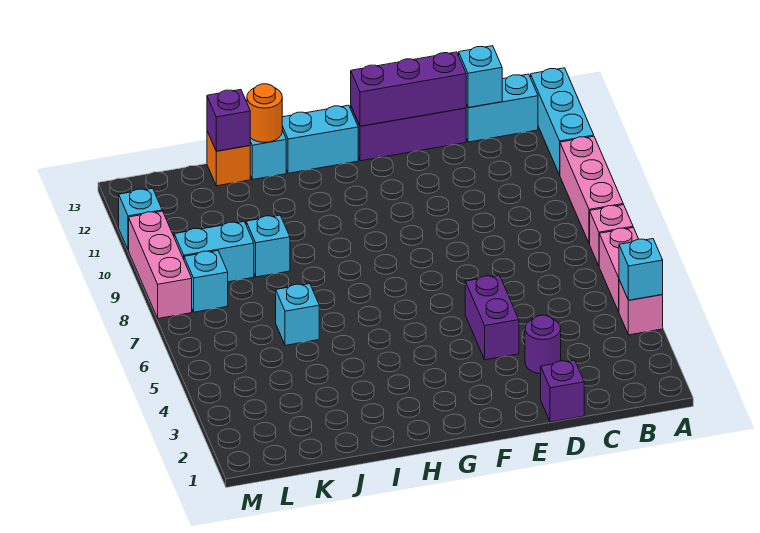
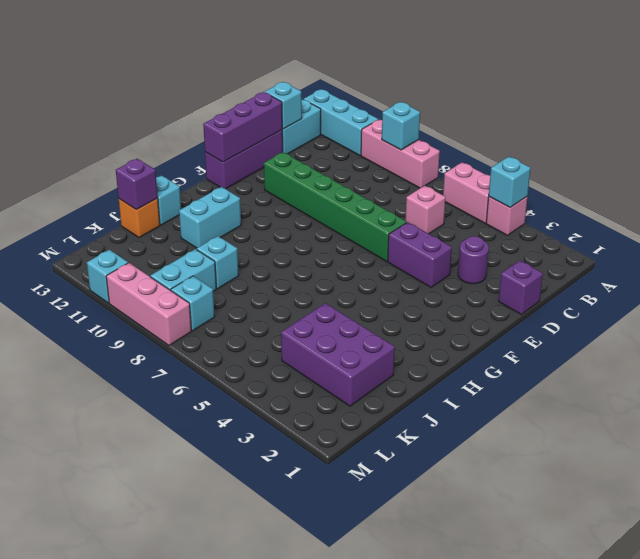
pink 1x1 brick [590,205,633,266] -> pink 1x1 brick moved to [405,186,445,234]
none -> green 1x6 brick [264,152,407,261]
cyan 1x2 brick [282,105,358,173] -> cyan 1x2 brick moved to [179,187,241,248]
orange 1x1 round brick [247,84,282,142] -> none
none -> purple 2x3 brick [281,303,395,406]
cyan 1x1 brick [276,284,319,345] -> cyan 1x1 brick moved to [382,102,420,150]

